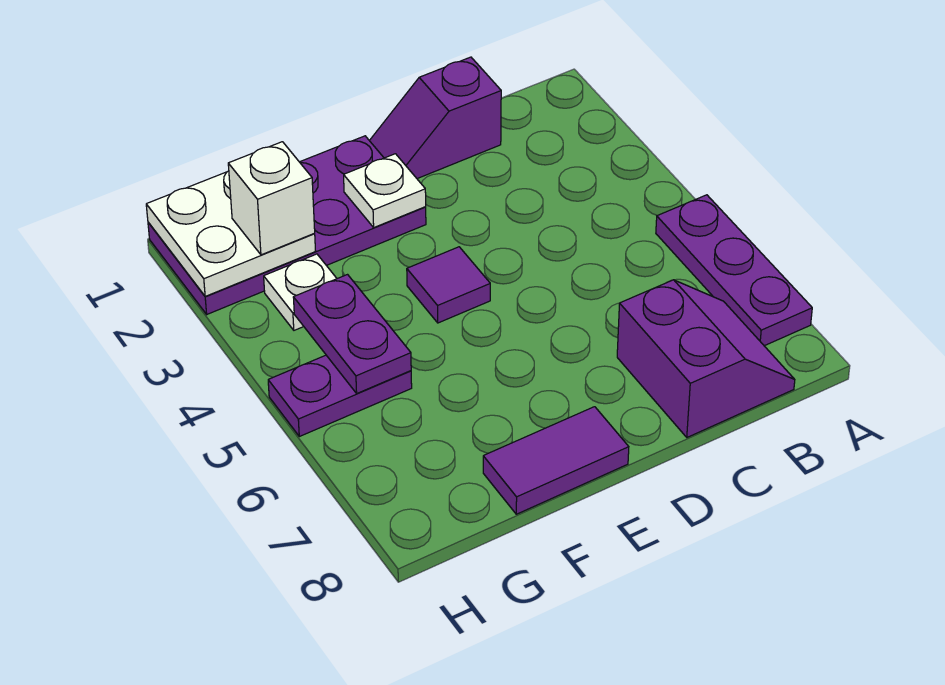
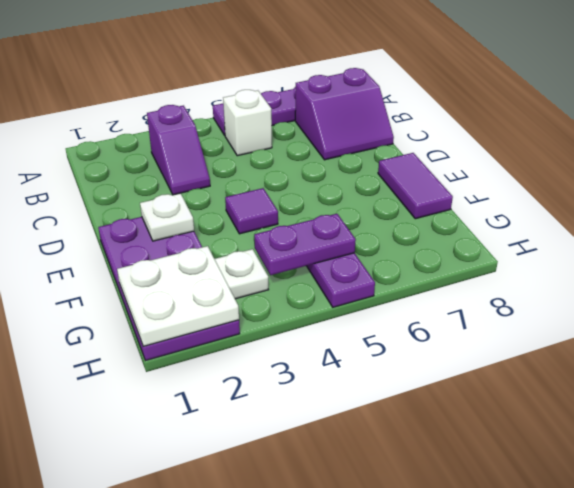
purple 2x2 slope [617,280,795,437] -> purple 2x2 slope turned to [295,68,394,160]
purple 1x2 slope [369,57,501,179] -> purple 1x2 slope moved to [147,105,210,195]
white 1x1 brick [228,142,315,255] -> white 1x1 brick moved to [223,90,272,156]

